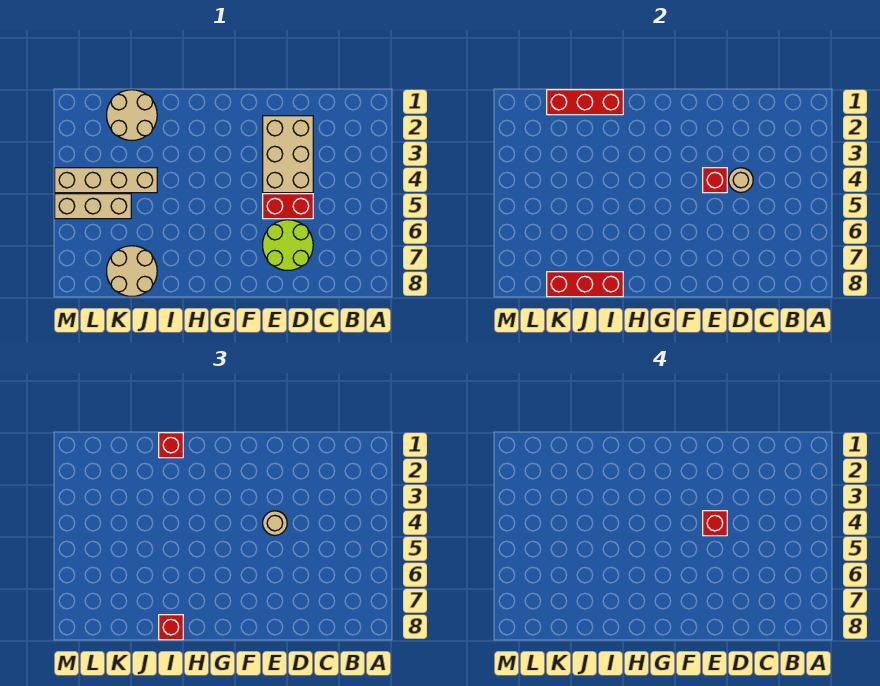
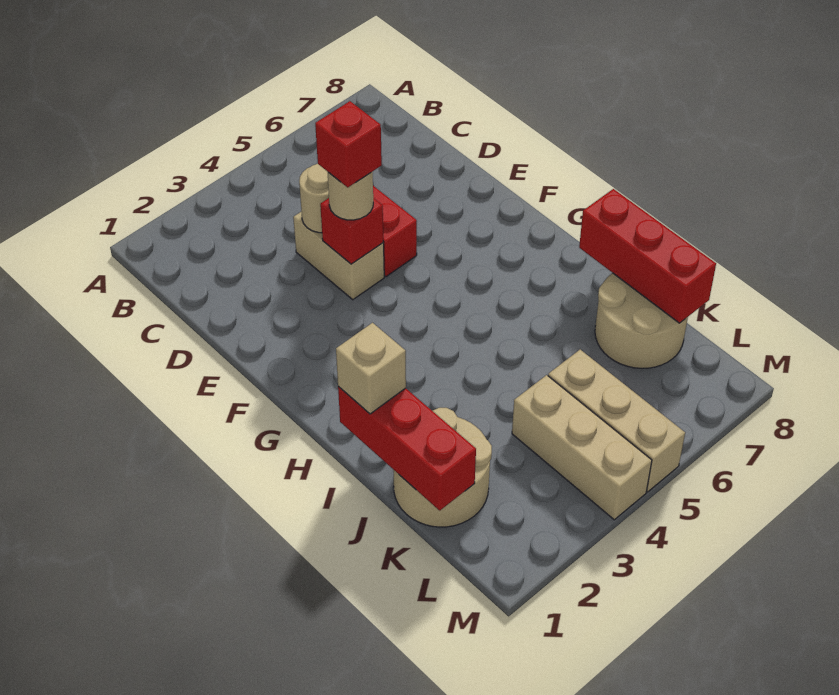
tan 2x3 brick [263,116,313,193] -> tan 1x2 brick [293,212,384,300]
lime 2x2 round brick [263,220,313,270] -> none
red 1x1 brick [159,433,183,458] -> tan 1x1 brick [336,323,406,414]
red 1x1 brick [159,615,183,640] -> none
tan 1x4 brick [55,168,157,193] -> tan 1x3 brick [512,375,652,520]

